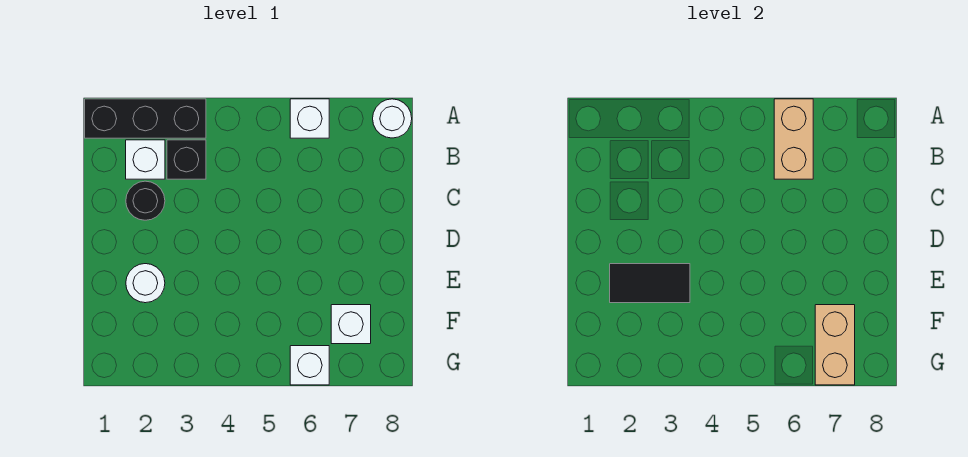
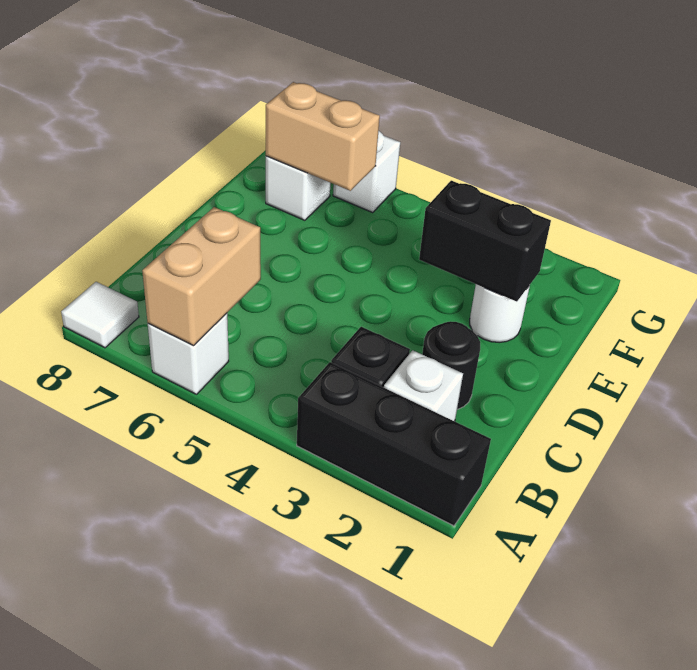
white 1x1 round brick [373,99,412,138] -> white 1x1 tile [61,282,139,348]
black 1x2 tile [610,264,690,303] -> black 1x2 brick [419,181,551,302]
tan 1x2 brick [815,305,855,385] -> tan 1x2 brick turned to [266,82,380,191]

